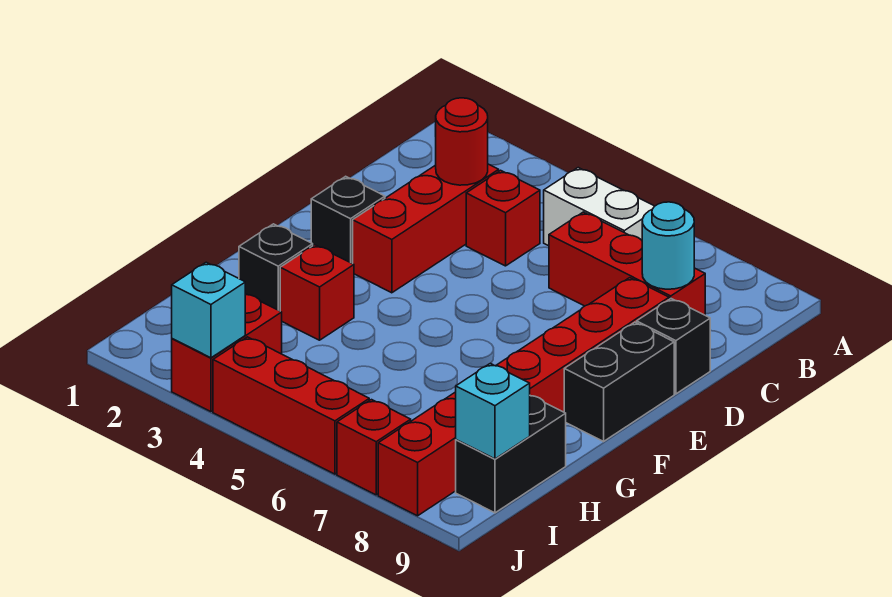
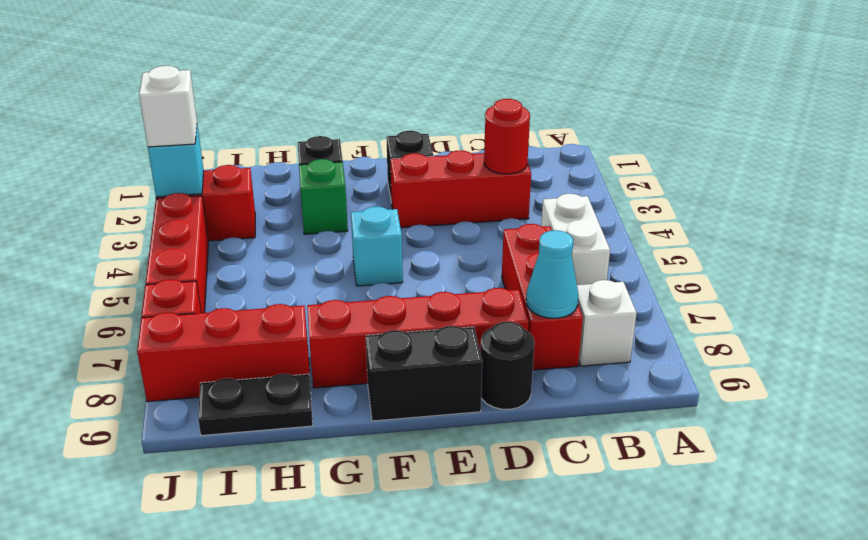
none -> white 1x1 brick [577,280,637,366]
red 1x1 brick [466,170,540,266] -> none
cyan 1x1 round brick [642,202,694,289] -> cyan 1x1 cone [526,230,578,318]
black 1x1 brick [637,299,710,394] -> black 1x1 round brick [481,322,534,409]
red 1x1 brick [280,245,354,340] -> green 1x1 brick [299,159,348,234]
black 1x2 brick [456,396,566,513] -> black 1x2 plate [198,374,313,436]
cyan 1x1 brick [456,363,530,459] -> cyan 1x1 brick moved to [351,207,403,286]
none -> white 1x1 brick [139,66,197,147]

